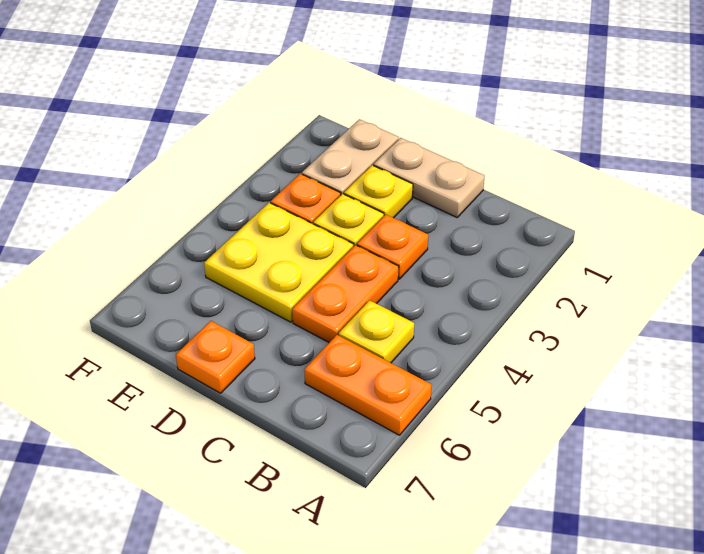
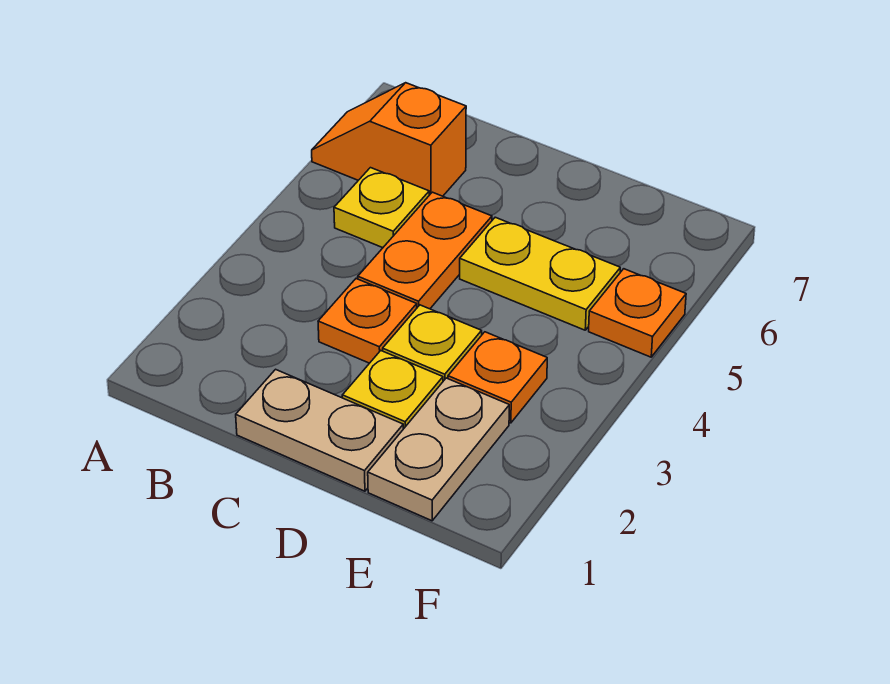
orange 1x2 plate [304,335,431,435] -> orange 1x2 slope [312,83,466,196]
yellow 2x2 plate [204,203,353,322] -> yellow 1x2 plate [460,217,620,330]
orange 1x1 plate [176,321,255,393] -> orange 1x1 plate moved to [589,269,686,357]

